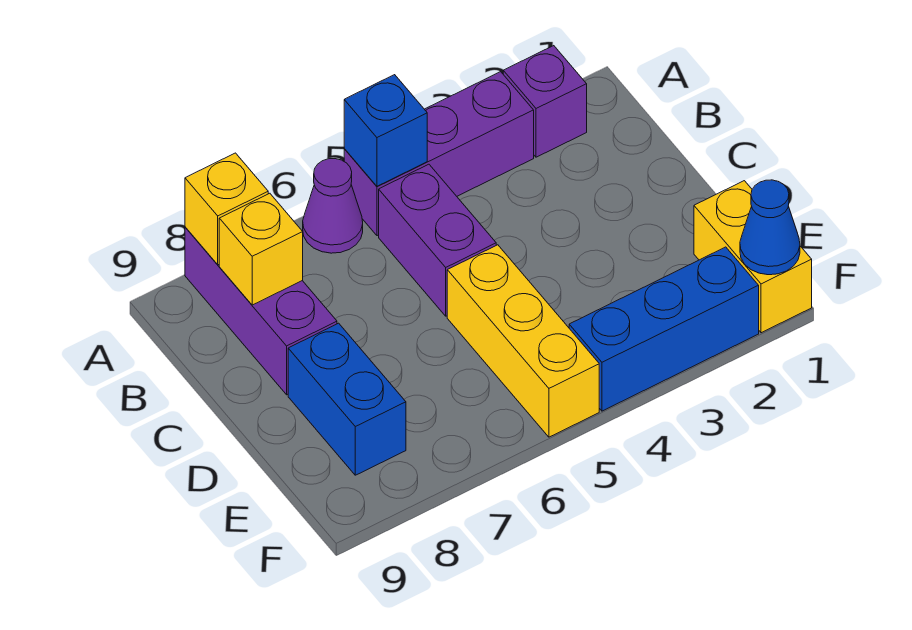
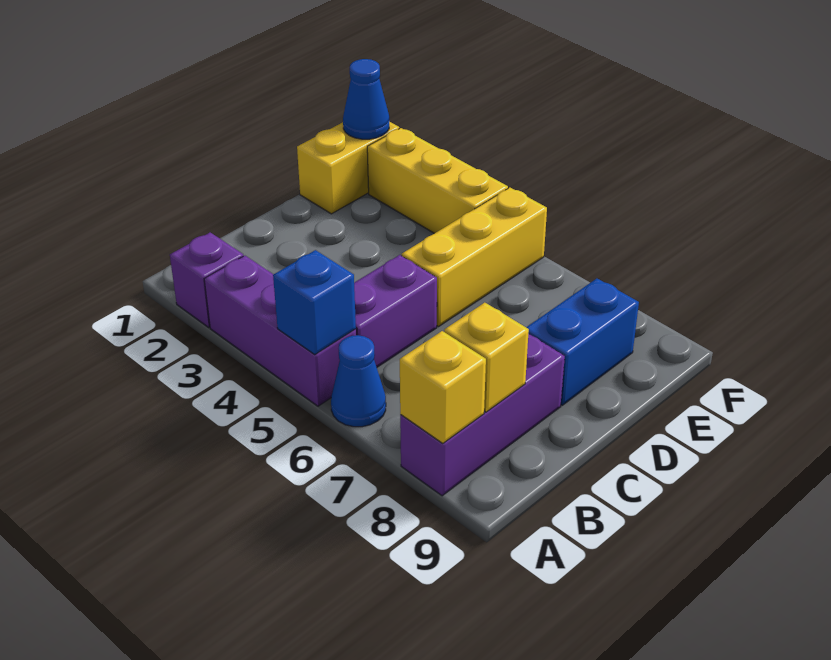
purple 1x1 cone [303,159,363,253] -> blue 1x1 cone [331,335,386,427]
blue 1x3 brick [569,247,759,411] -> yellow 1x3 brick [367,128,508,233]

